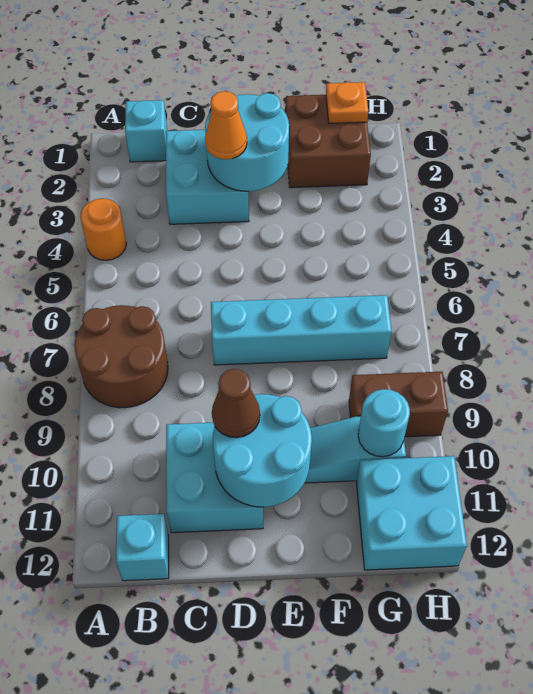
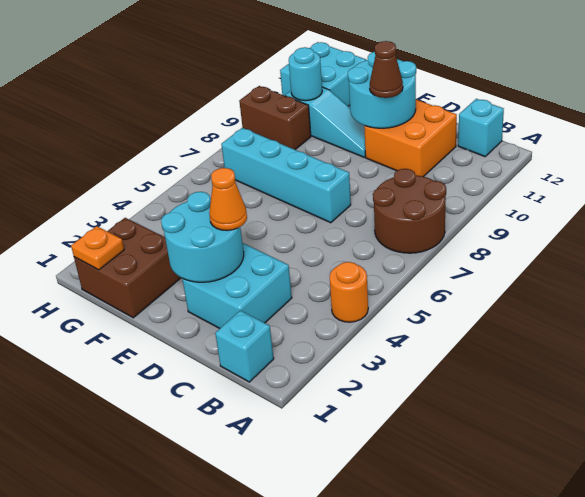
cyan 2x2 brick [166,423,263,533] -> orange 2x2 brick [364,100,457,177]

